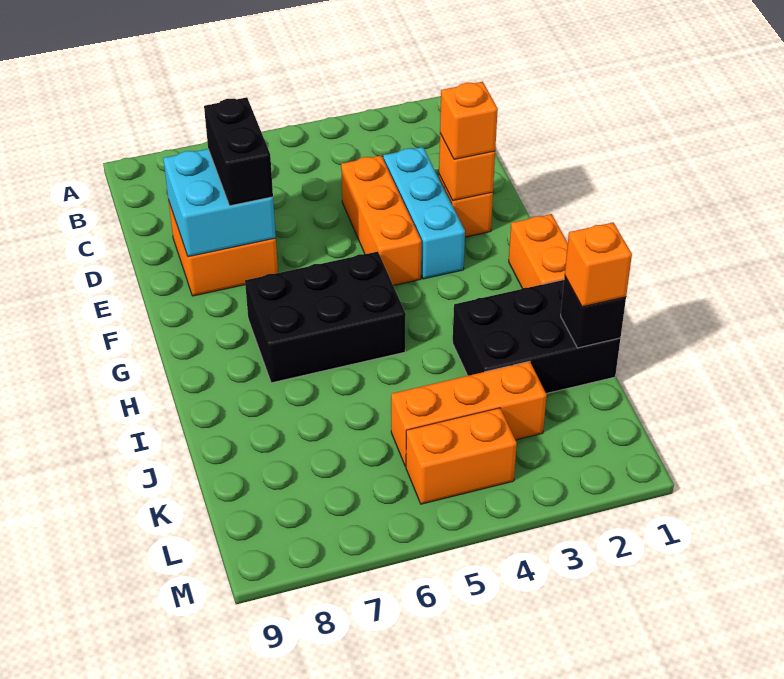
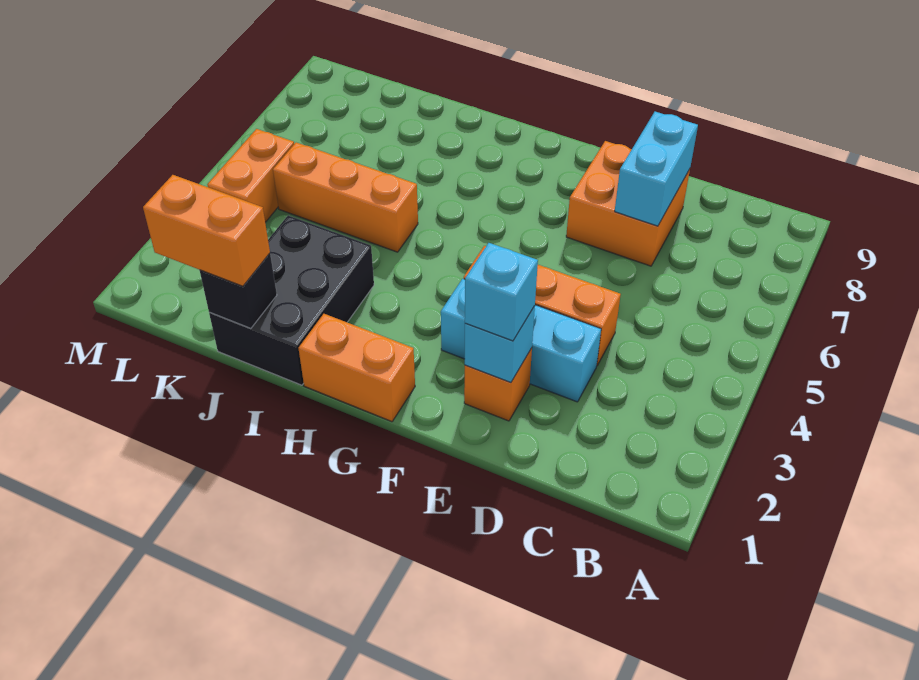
cyan 2x2 brick [163,149,276,257] -> cyan 1x2 brick [615,112,698,226]
black 1x2 brick [204,97,273,206] -> none
orange 1x1 brick [439,134,495,201] -> cyan 1x1 brick [465,306,535,382]
orange 1x1 brick [440,82,498,159] -> cyan 1x1 brick [465,243,538,341]
black 2x3 brick [245,252,406,383] -> none
orange 1x1 brick [565,223,632,307] -> orange 1x2 brick [143,175,270,286]
orange 1x3 brick [391,361,547,467] -> orange 1x3 brick turned to [273,143,418,252]

